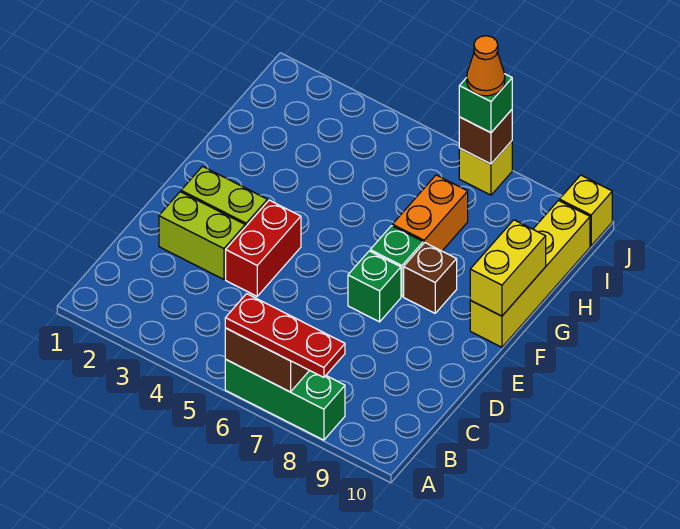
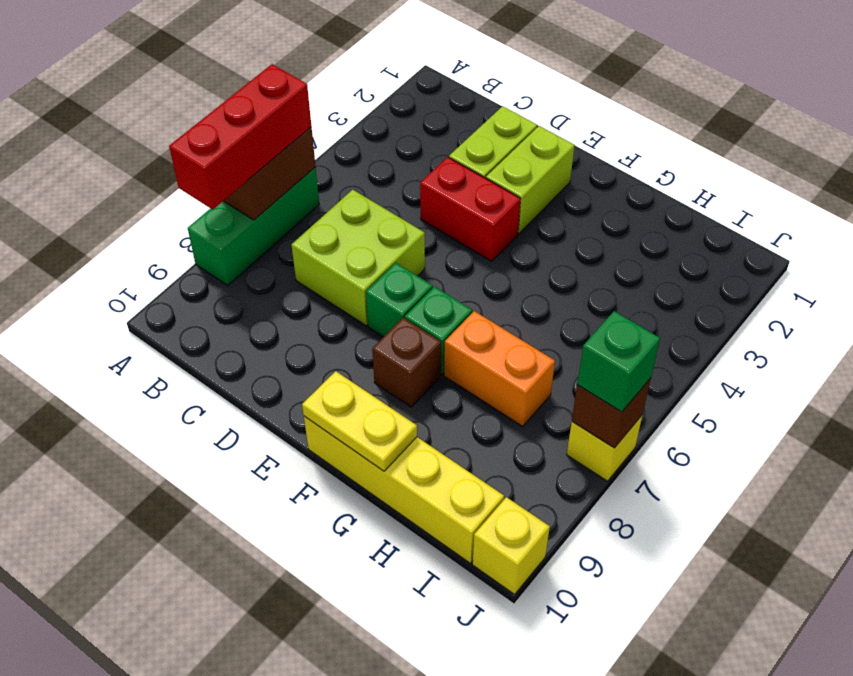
red 1x3 plate [225,294,345,377] -> red 1x3 brick [169,64,311,209]
none -> lime 2x2 brick [291,190,425,326]
yellow 1x2 brick [470,220,546,316] -> yellow 1x2 plate [302,371,417,471]
orange 1x1 cone [467,36,505,96] -> none

